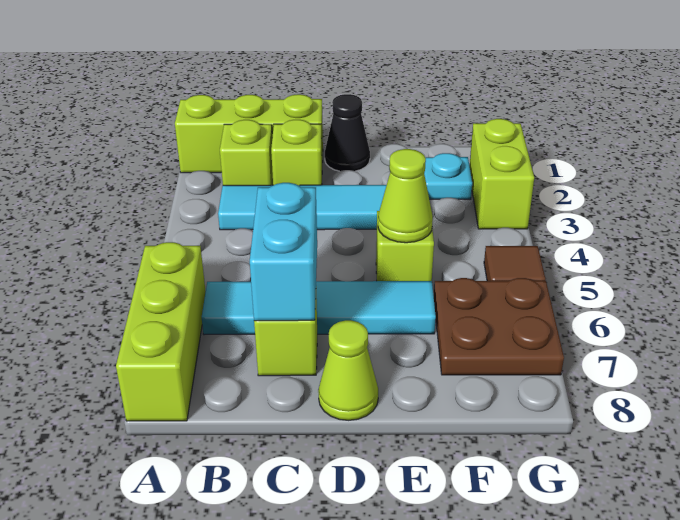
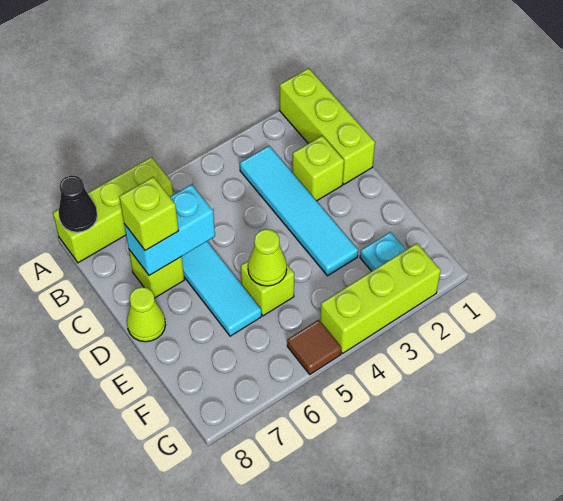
lime 1x1 brick [220,120,273,185] -> lime 1x1 brick moved to [119,177,179,251]
black 1x1 cone [325,94,370,171] -> black 1x1 cone moved to [59,175,97,232]
brown 2x2 plate [434,278,564,375] -> none
lime 1x2 brick [470,119,534,229] -> lime 1x3 brick [320,243,441,353]

